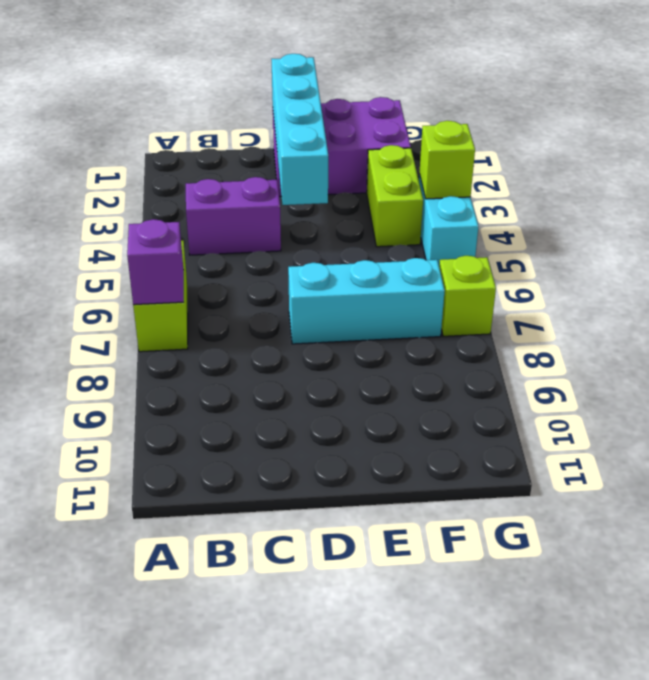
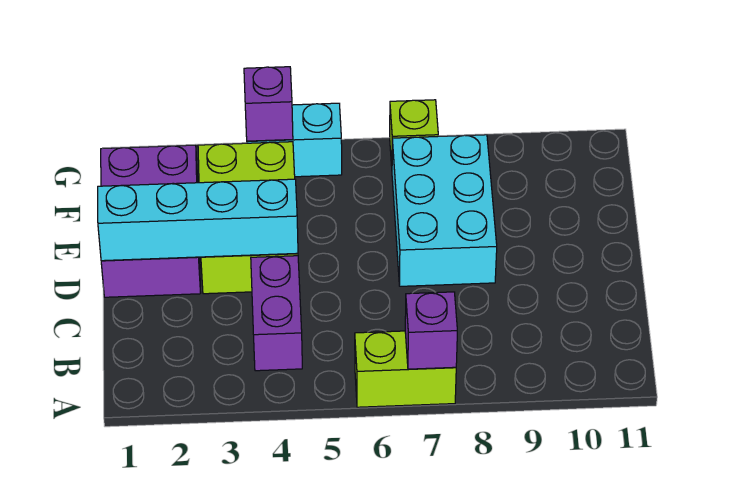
cyan 1x3 brick [288,258,445,344] -> cyan 2x3 brick [392,135,497,286]
lime 1x2 brick [367,145,423,247] -> lime 2x3 brick [198,142,298,294]
lime 1x1 brick [419,121,475,199] -> purple 1x1 brick [244,67,293,141]

